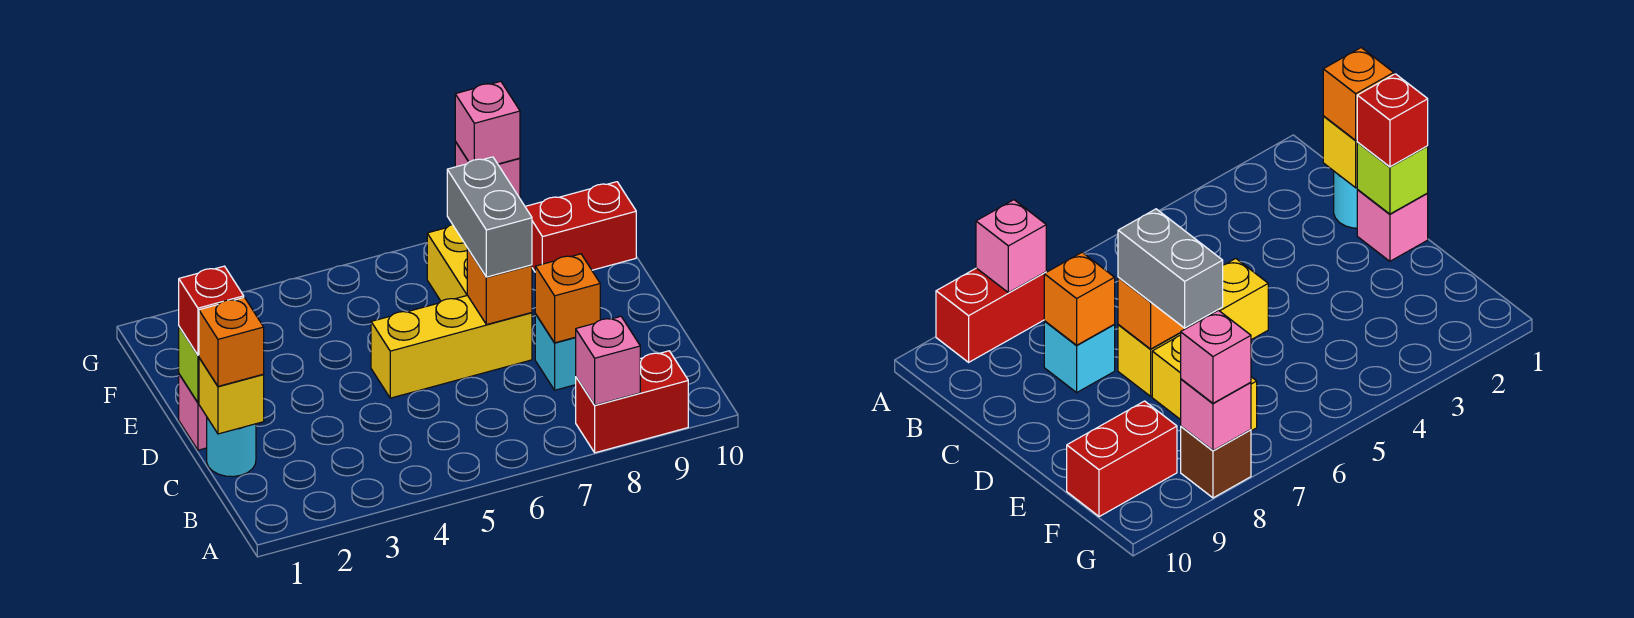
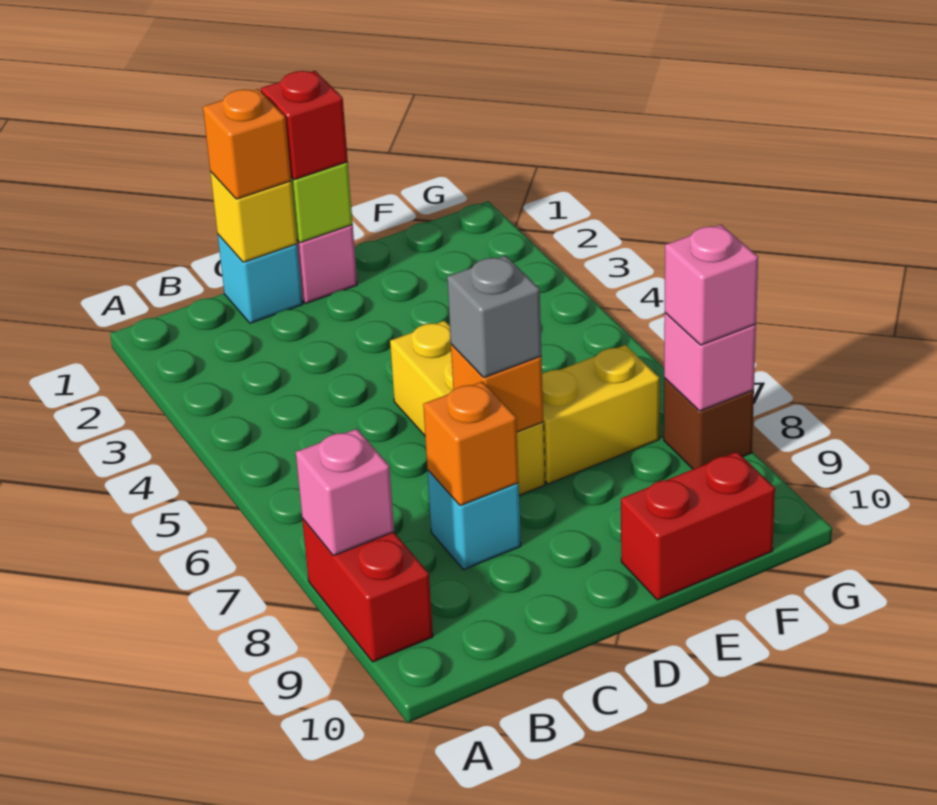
cyan 1x1 round brick [207,418,256,477] -> cyan 1x1 brick [218,235,303,323]
grey 1x2 brick [447,157,532,277] -> grey 1x1 brick [447,256,542,378]
red 1x2 brick [525,182,636,271] -> red 1x2 brick turned to [621,452,775,600]

